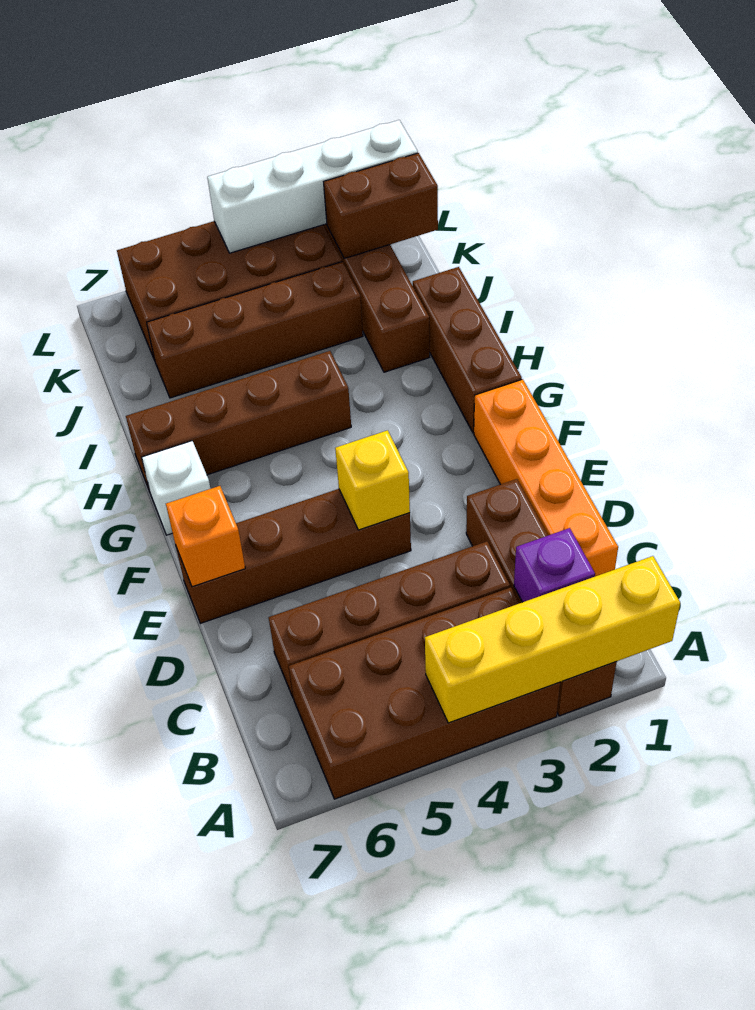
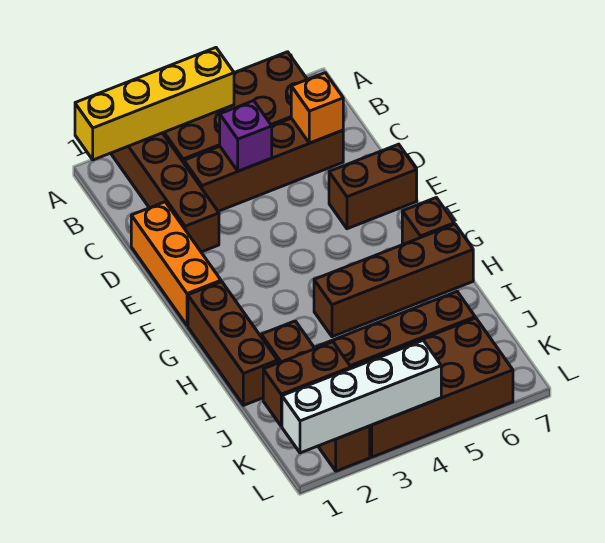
purple 1x1 brick [514,528,595,602] -> purple 1x1 brick moved to [220,101,272,171]
orange 1x4 brick [474,379,618,576] -> orange 1x3 brick [131,202,221,325]
brown 1x4 brick [176,489,411,623] -> brown 1x2 brick [329,144,417,229]
yellow 1x1 brick [335,430,410,530] -> none
orange 1x1 brick [166,486,245,587] -> orange 1x1 brick moved to [291,73,343,143]
white 1x1 brick [142,441,211,535] -> brown 1x1 brick [402,198,454,244]

